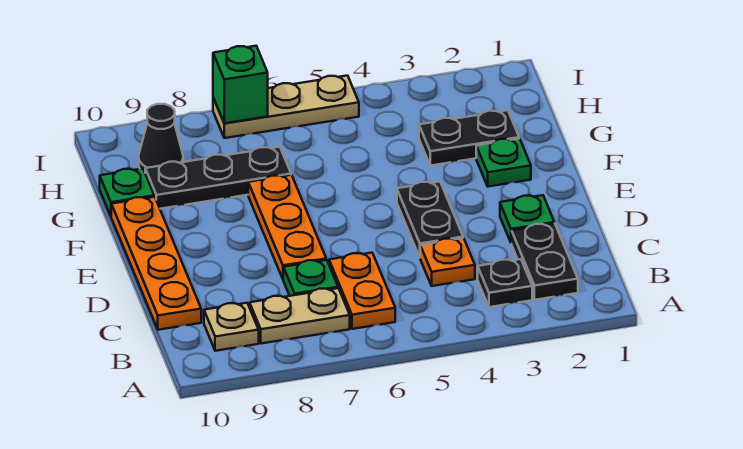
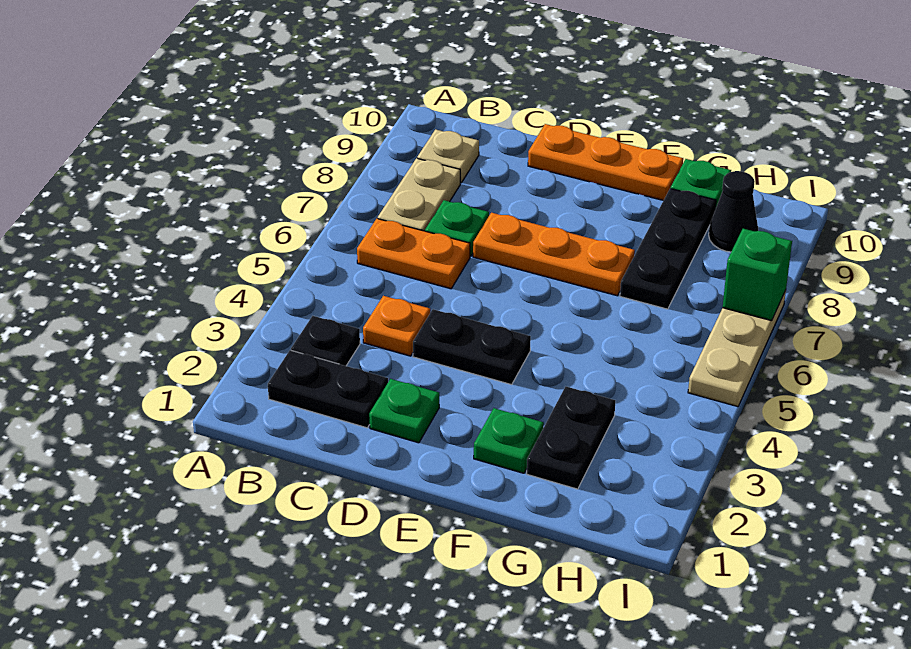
orange 1x4 plate [111,197,201,330] -> orange 1x3 plate [528,124,683,200]

